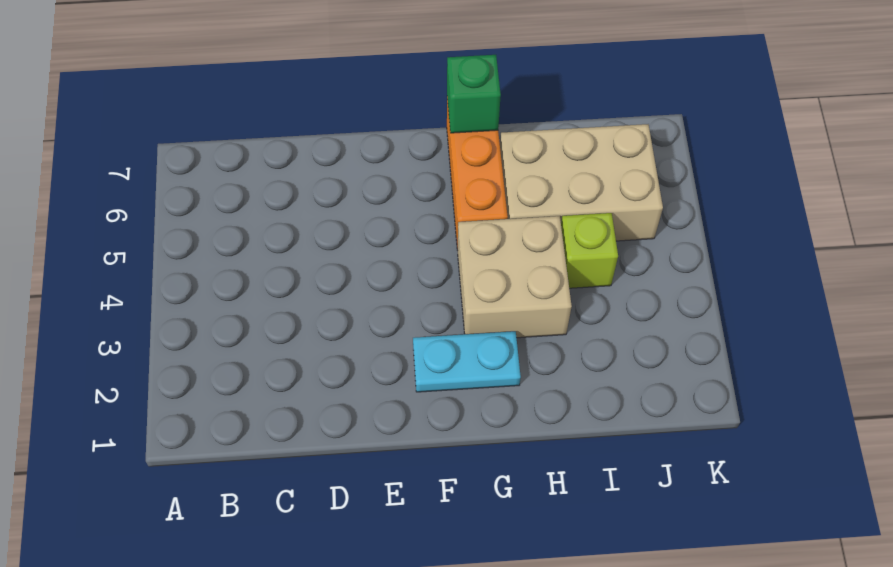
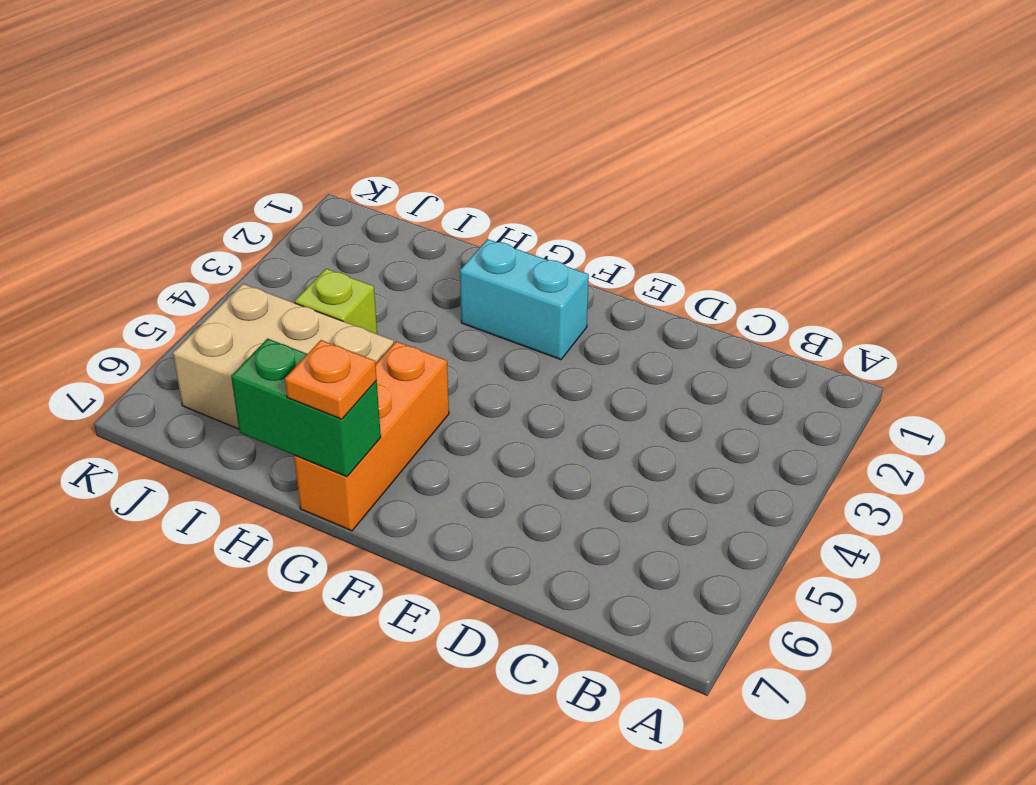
cyan 1x2 plate [413,331,521,392] -> cyan 1x2 brick [460,239,589,360]
tan 2x2 brick [458,216,572,338] -> none
green 1x1 brick [447,55,501,133] -> green 1x2 brick [231,339,381,477]
none -> orange 1x1 plate [285,340,377,419]

